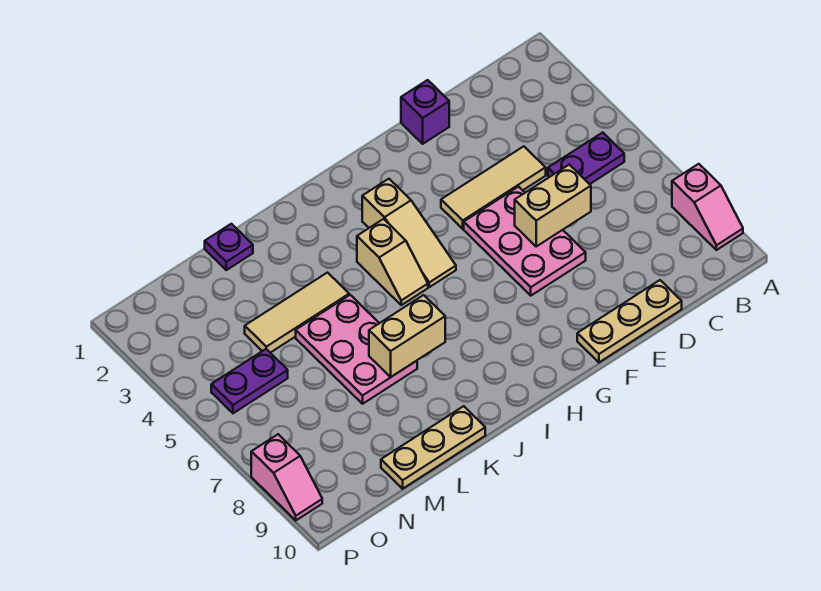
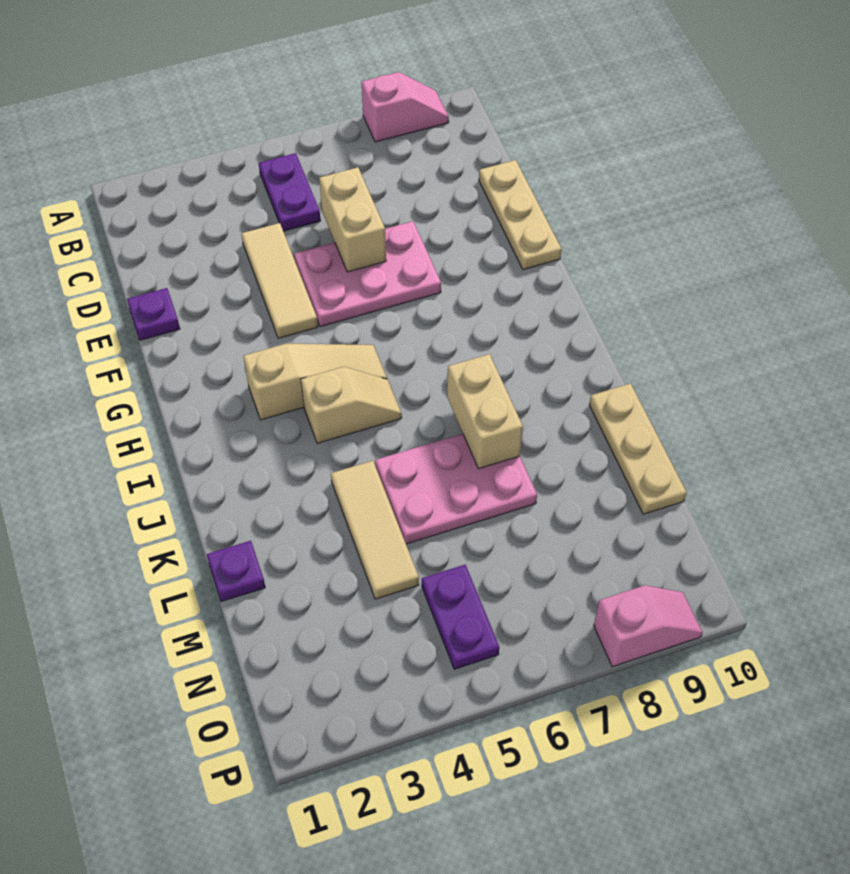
purple 1x1 brick [401,80,449,144] -> purple 1x1 plate [127,288,180,340]

